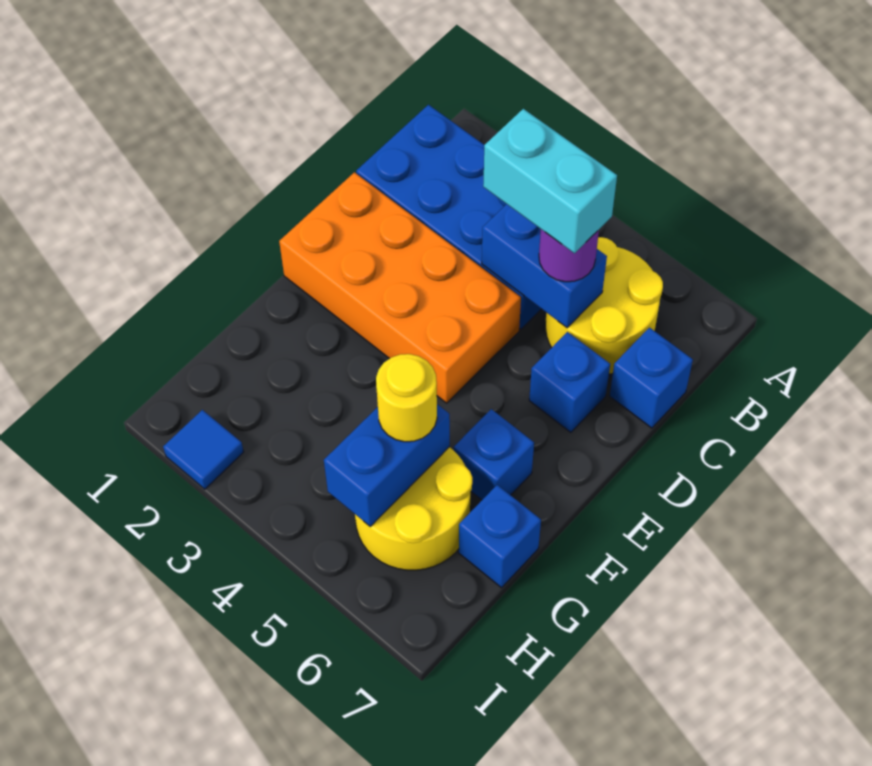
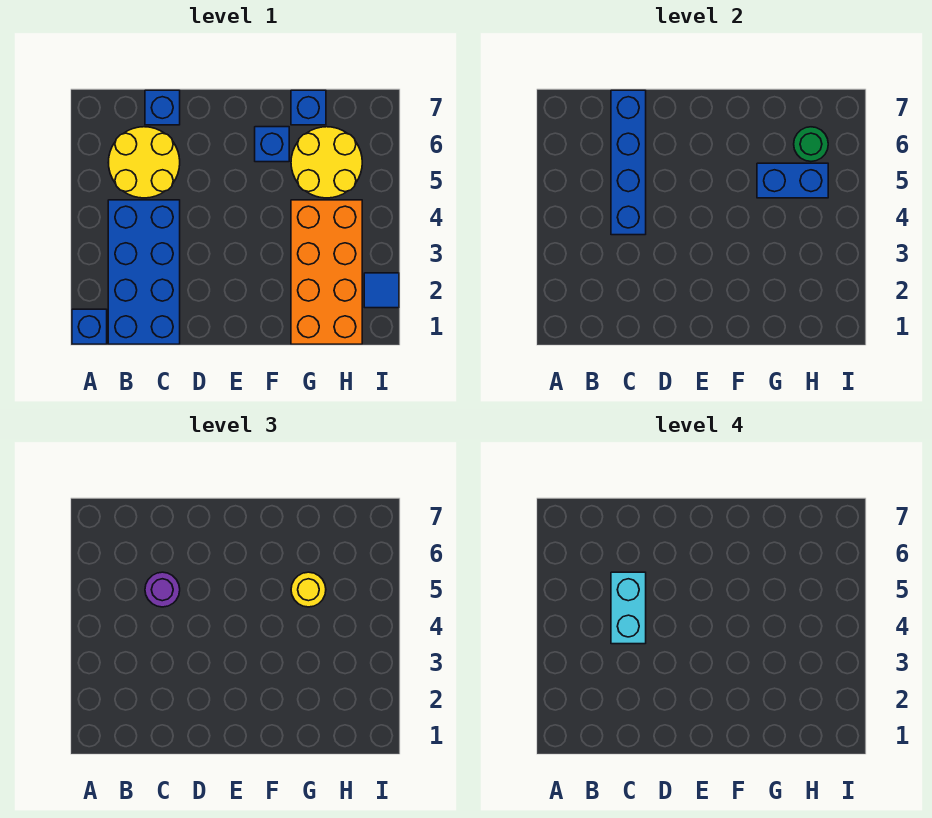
blue 1x2 brick [482,204,607,328] -> blue 1x4 brick [611,90,646,235]
orange 2x4 brick [279,172,521,403] -> orange 2x4 brick moved to [291,200,362,344]
blue 1x1 brick [529,332,610,432] -> blue 1x1 brick moved to [72,309,107,344]
none -> green 1x1 round brick [794,127,828,161]

